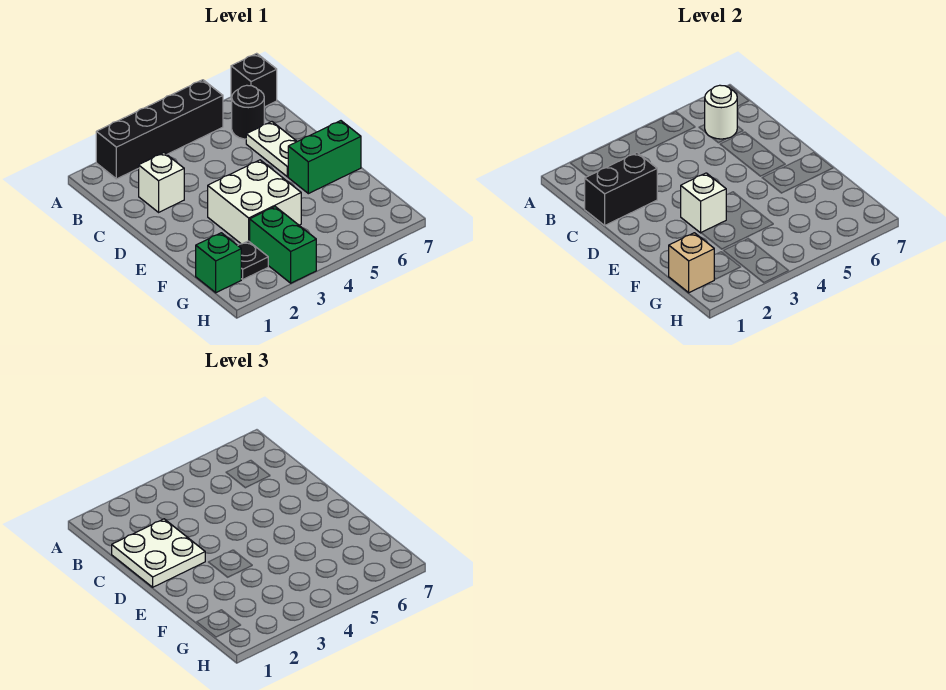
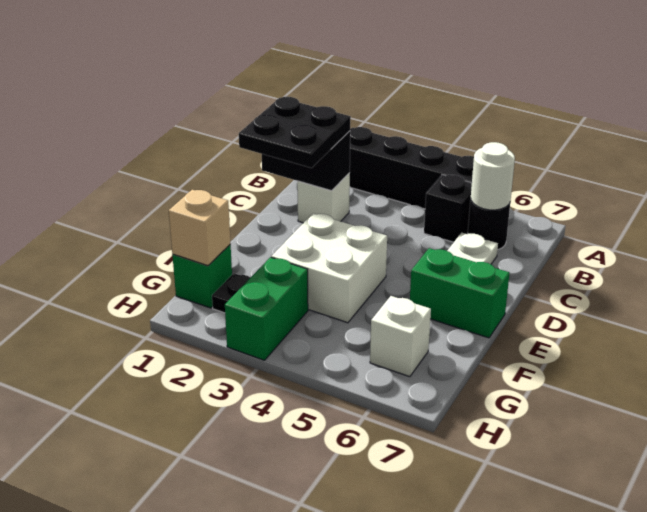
black 1x1 brick [231,53,277,107] -> black 1x1 brick moved to [424,175,472,242]
white 2x2 plate [112,519,205,587] -> black 2x2 plate [239,97,351,168]
white 1x1 brick [681,173,726,233] -> white 1x1 brick moved to [370,296,431,377]

